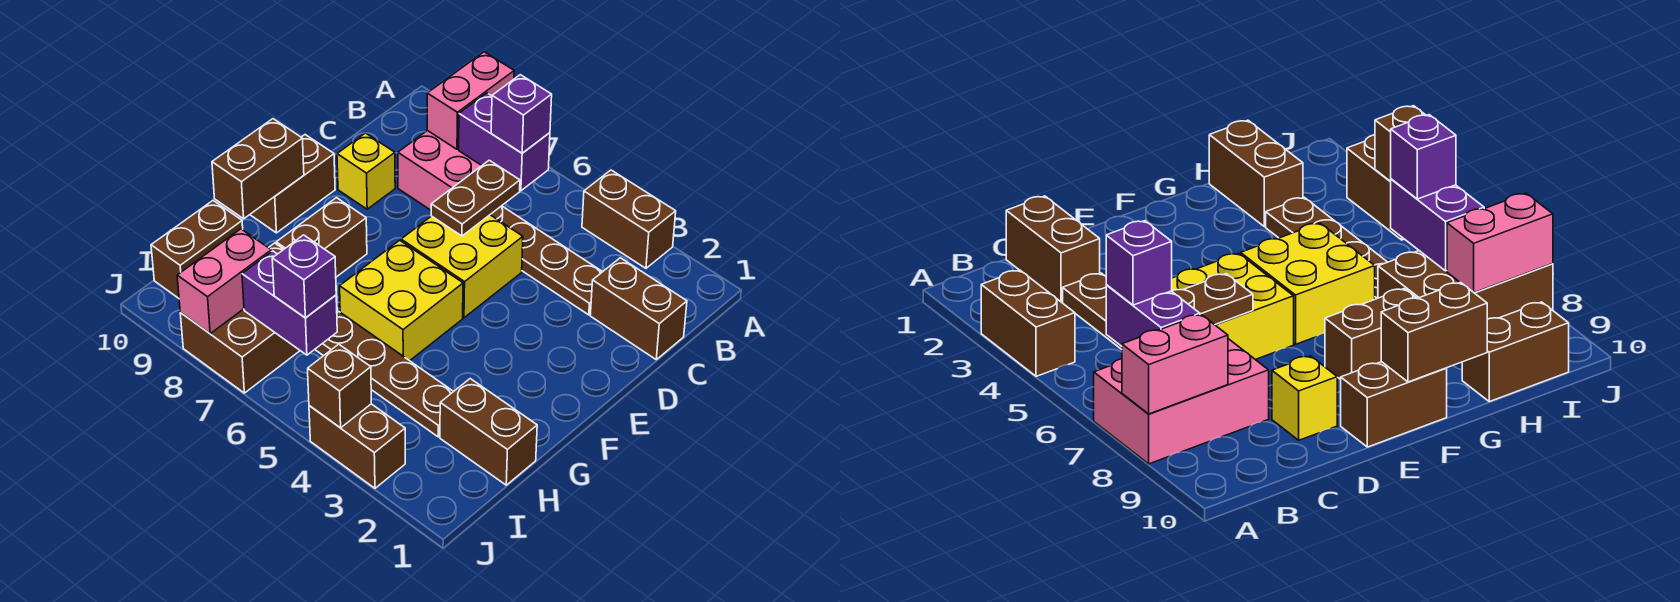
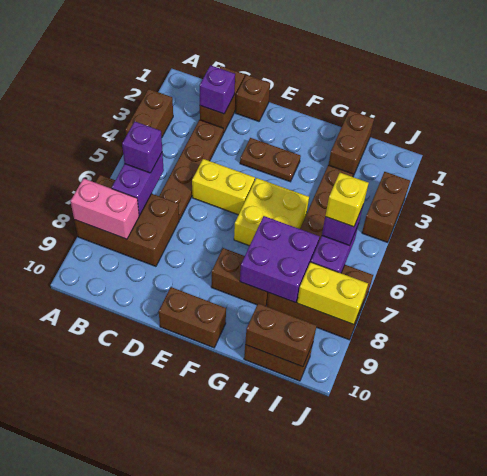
pink 2x3 brick [398,130,482,210] -> brown 2x3 brick [74,175,179,266]
none -> purple 1x1 brick [200,65,235,114]
brown 1x2 plate [431,160,520,236] -> brown 1x2 plate moved to [240,138,301,182]
yellow 2x2 brick [401,215,523,318] -> yellow 1x2 brick [192,159,255,215]
yellow 1x1 brick [337,133,395,209] -> yellow 1x1 brick moved to [325,173,369,227]
brown 1x2 brick [212,119,304,219] -> brown 1x2 brick moved to [245,303,316,367]
none -> purple 2x2 brick [240,216,320,303]
pink 1x2 brick [177,229,271,333] -> yellow 1x2 brick [297,262,368,325]
brown 1x1 brick [308,344,371,428] -> brown 1x1 brick moved to [235,75,270,121]

